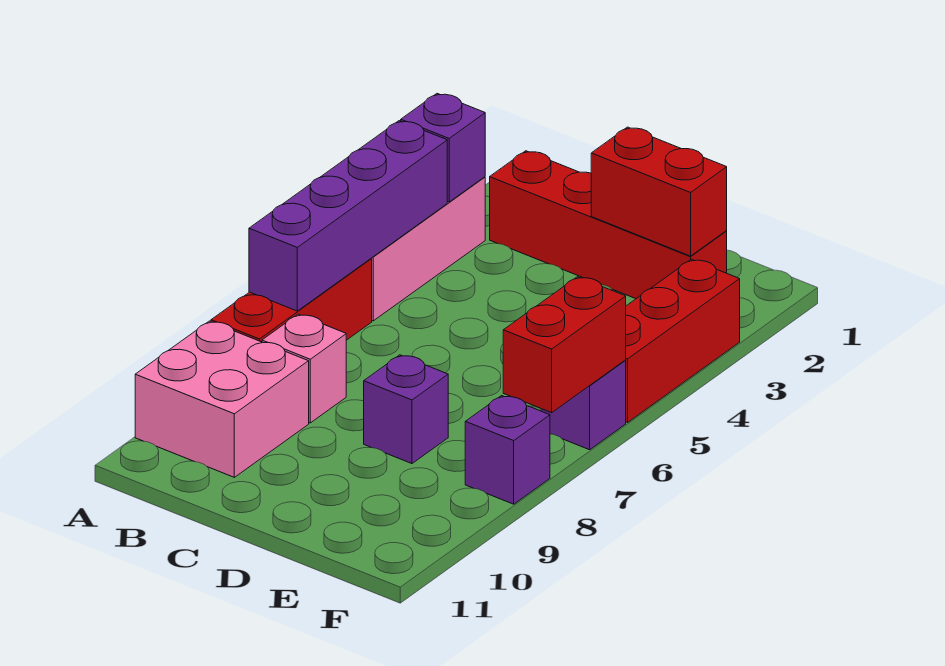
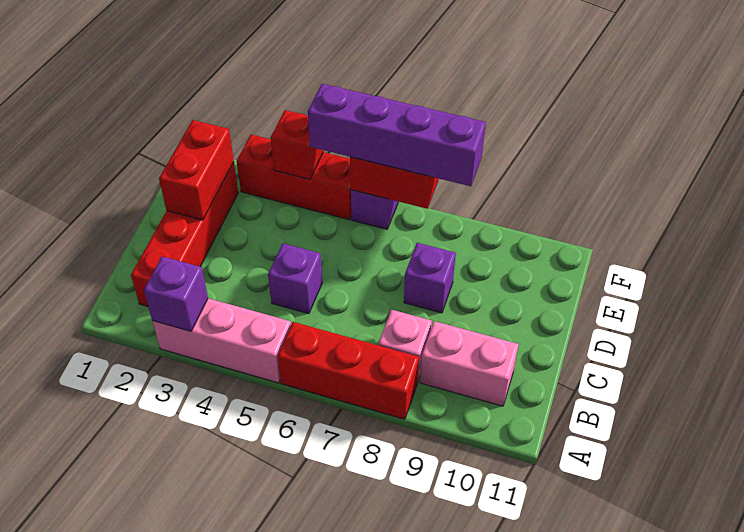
purple 1x4 brick [249,121,447,311] -> purple 1x4 brick moved to [308,84,486,186]
pink 2x2 brick [135,321,309,477] -> pink 1x2 brick [420,321,519,406]
none -> red 1x1 brick [271,110,323,179]
purple 1x1 brick [465,396,550,504] -> purple 1x1 brick moved to [268,243,322,314]

